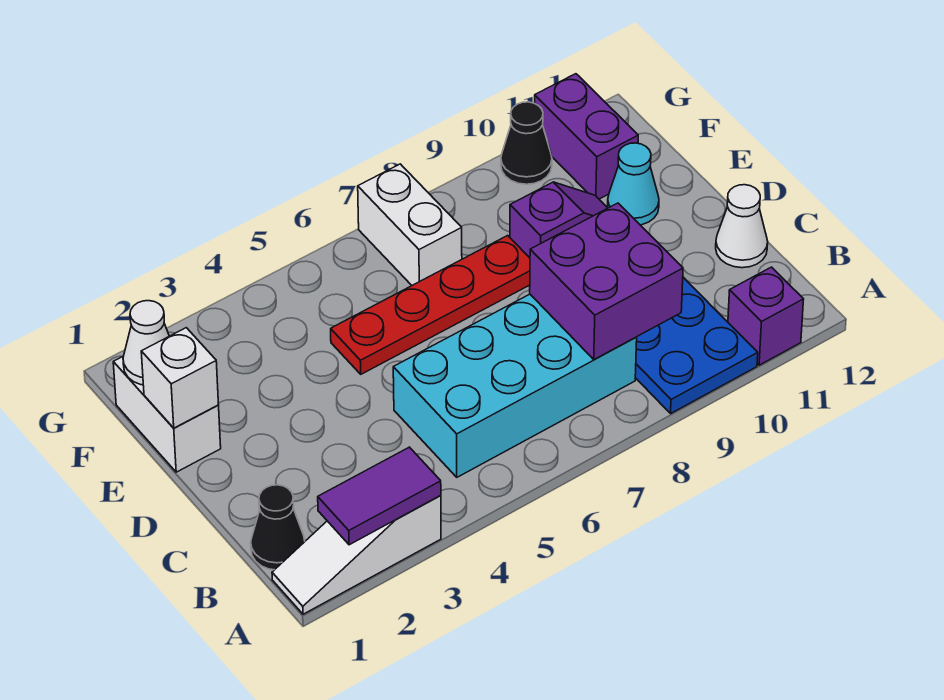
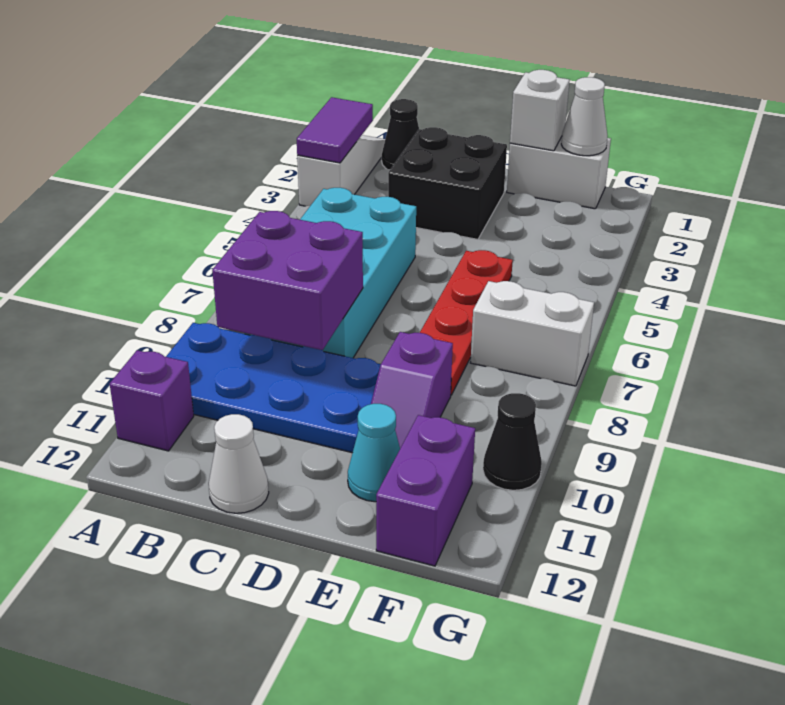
none -> black 2x2 brick [388,127,507,239]
purple 1x2 brick [535,74,638,199] -> purple 1x2 brick turned to [376,415,475,566]

